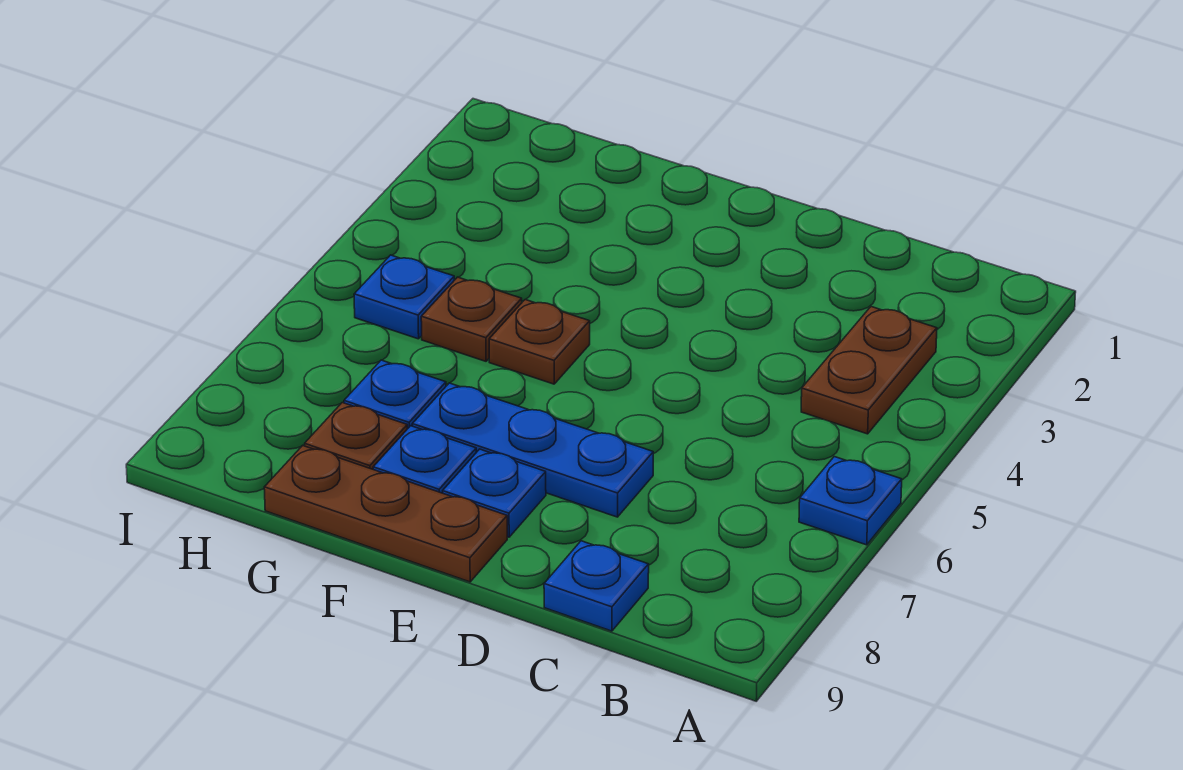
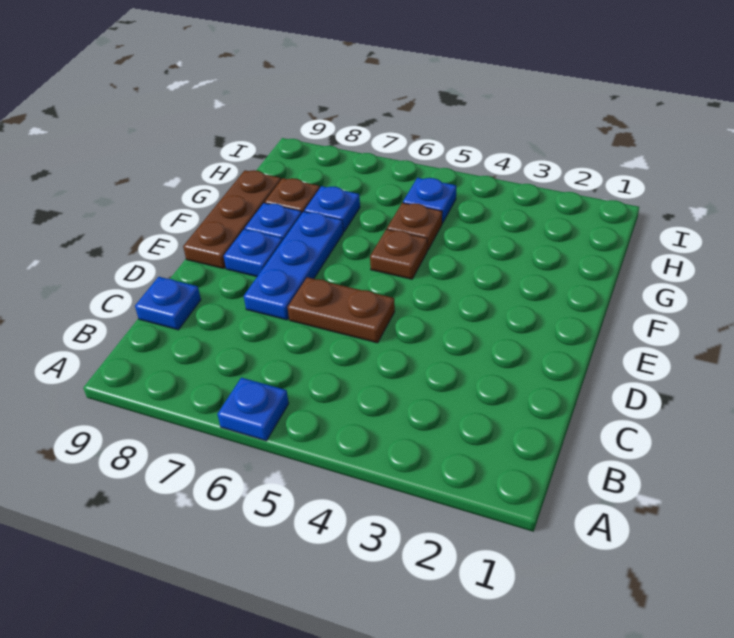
brown 1x2 plate [801,307,937,434] -> brown 1x2 plate moved to [288,277,395,343]

